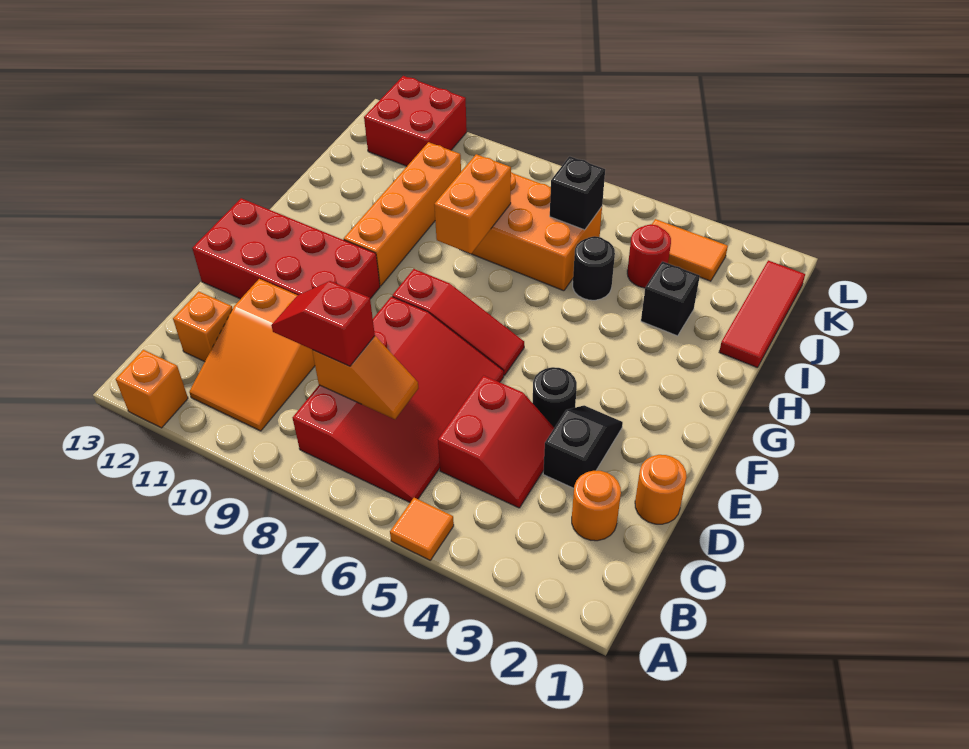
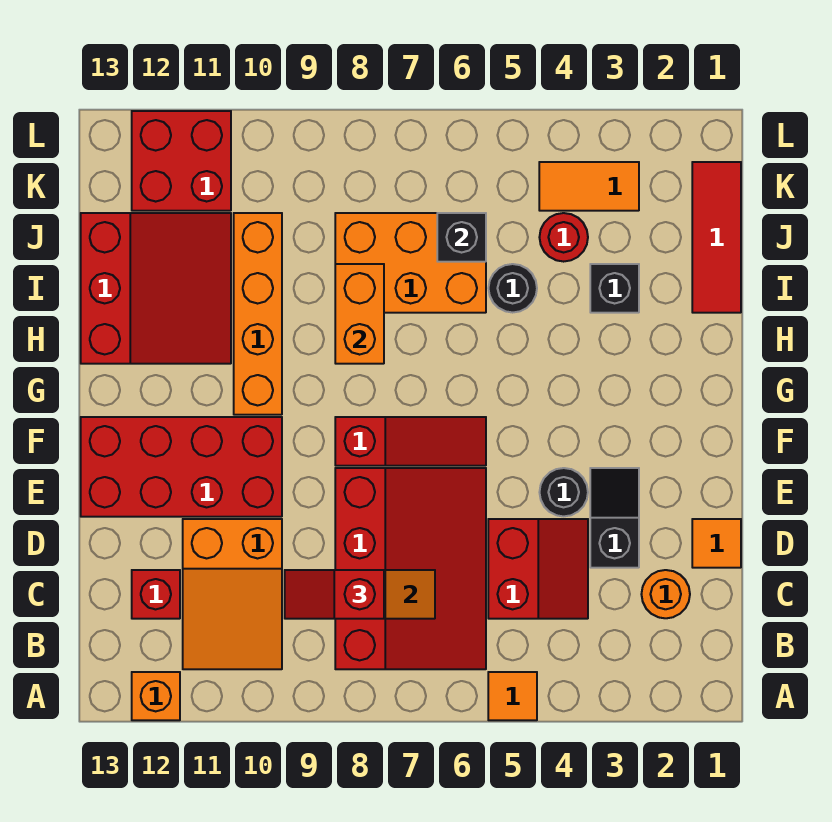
orange 1x1 brick [173,291,232,362] -> red 1x1 brick [132,570,180,619]
orange 1x1 round brick [635,455,686,524] -> orange 1x1 tile [692,519,741,568]
none -> red 3x3 slope [81,213,231,364]

